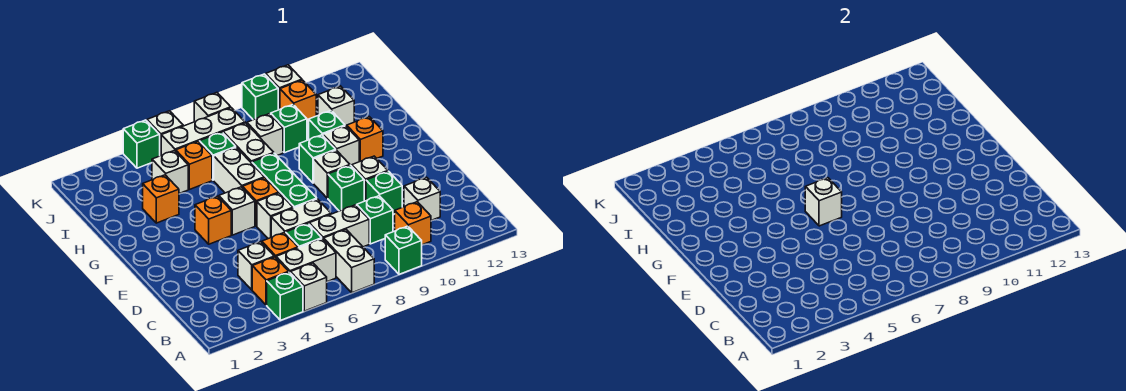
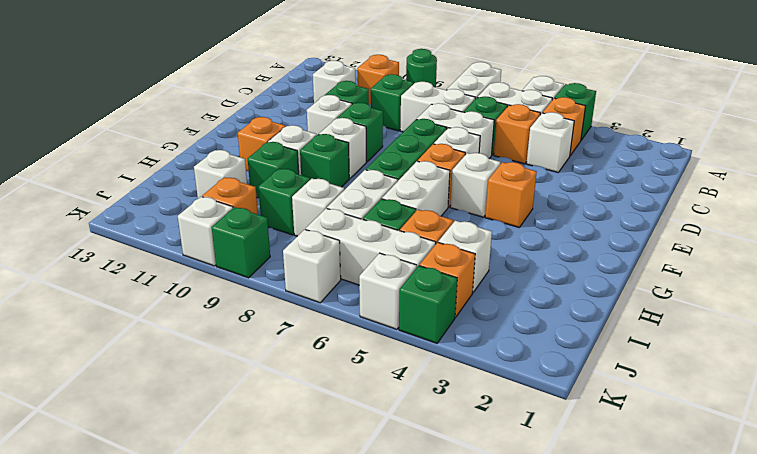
green 1x1 brick [385,226,422,274] -> green 1x1 round brick [406,49,437,87]
white 1x1 brick [805,178,842,226] -> none
orange 1x1 brick [143,175,179,223] -> orange 1x1 brick moved to [420,242,475,317]

